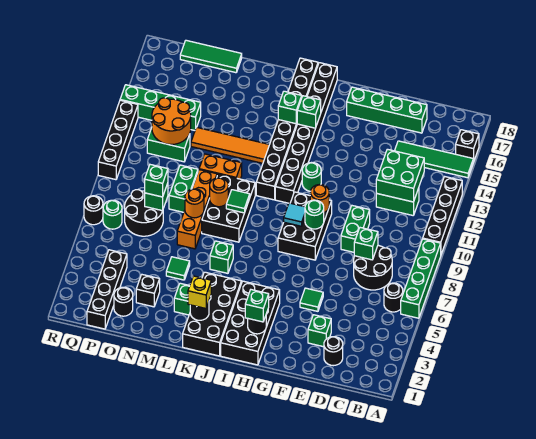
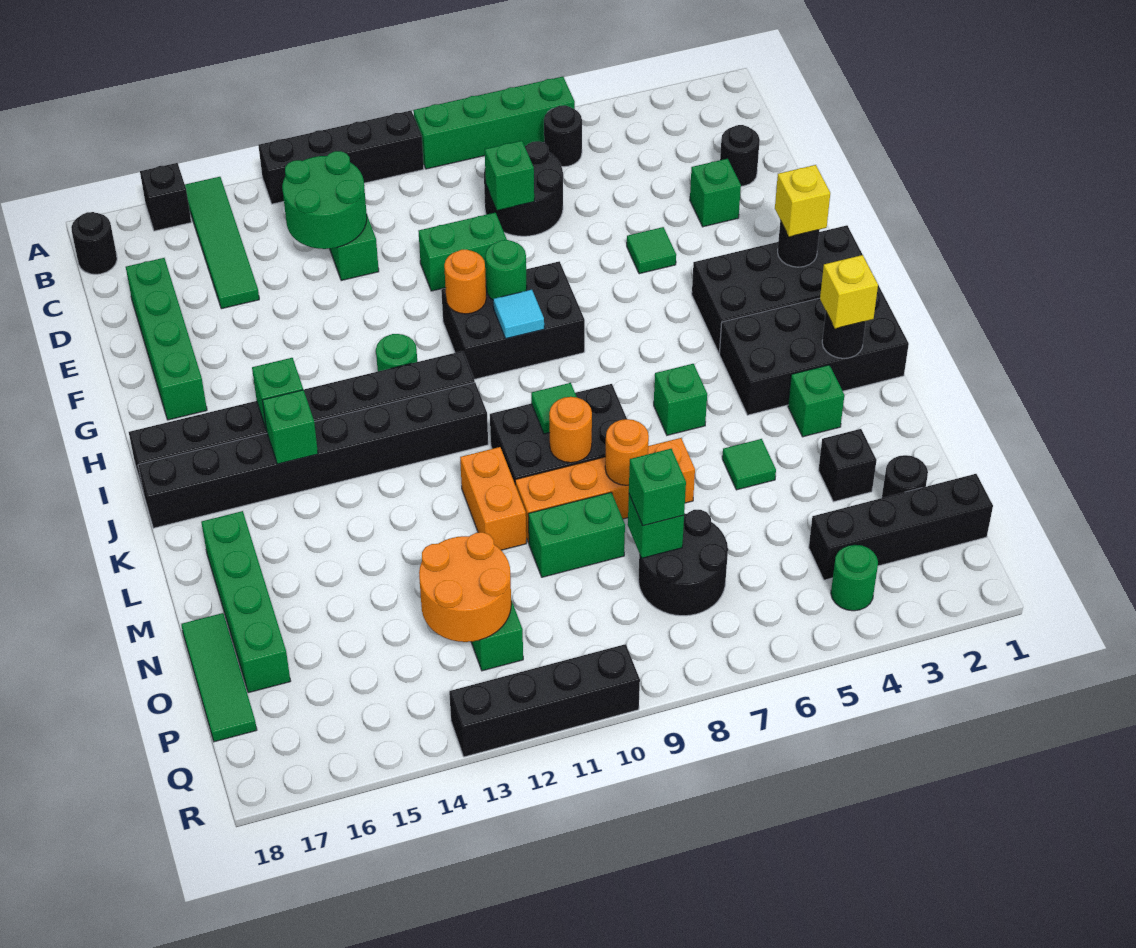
green 2x2 brick [376,149,424,202] -> green 2x2 round brick [282,151,367,249]
green 1x1 brick [245,290,269,322] -> yellow 1x1 brick [775,165,830,237]
orange 1x4 tile [191,127,269,163] -> none
green 1x4 brick [120,85,201,130] -> green 1x4 brick moved to [201,511,290,693]
green 1x1 round brick [103,200,122,229] -> green 1x1 round brick moved to [831,545,878,611]
black 1x1 round brick [84,196,103,225] -> black 1x1 round brick moved to [71,212,117,274]

